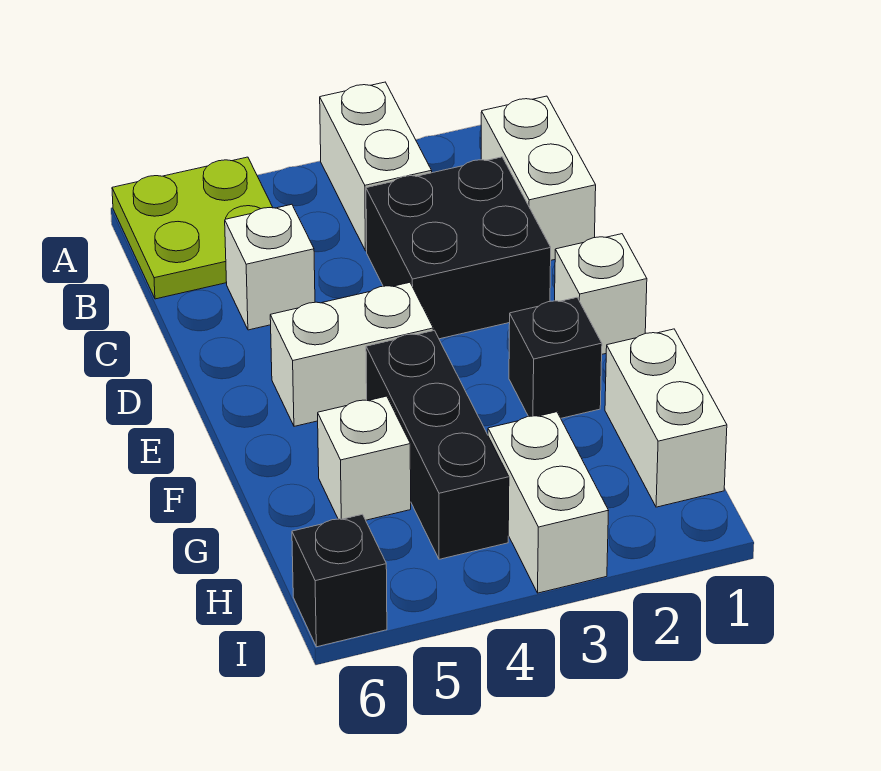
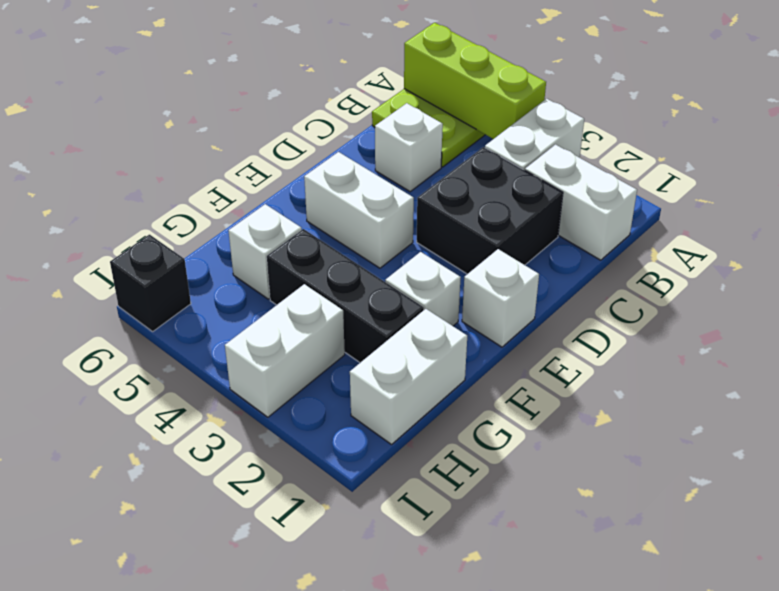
none -> lime 1x3 brick [404,23,546,139]
white 1x2 brick [481,96,596,260] -> white 1x2 brick turned to [525,145,637,260]
black 1x1 brick [509,297,602,418] -> white 1x1 brick [385,252,461,326]
black 1x3 brick [366,330,509,559] -> black 1x3 brick turned to [267,229,424,363]

